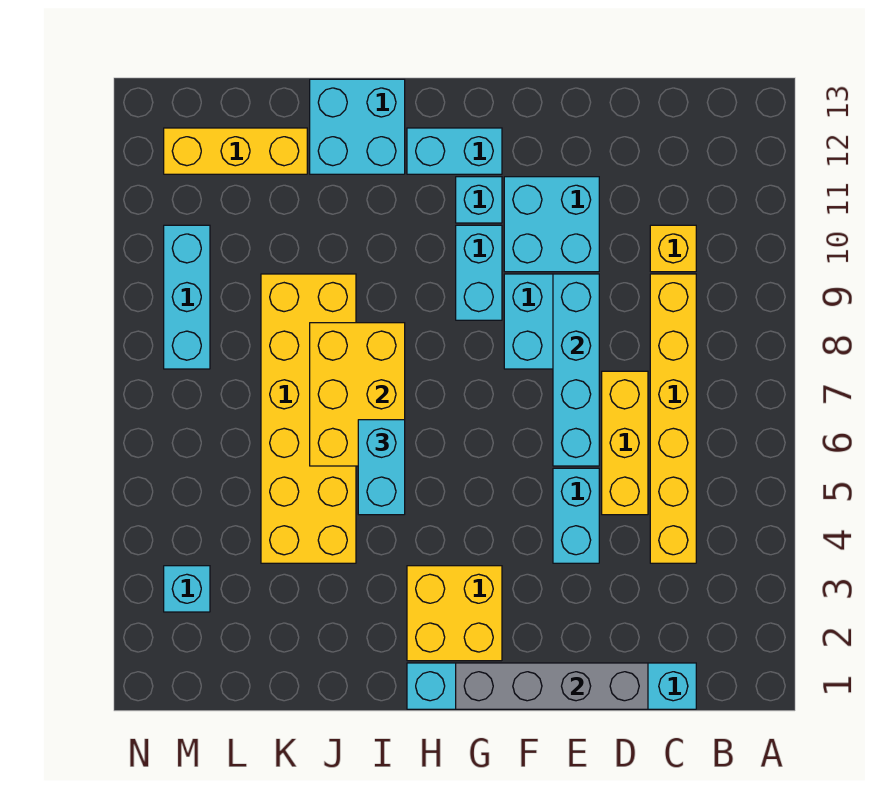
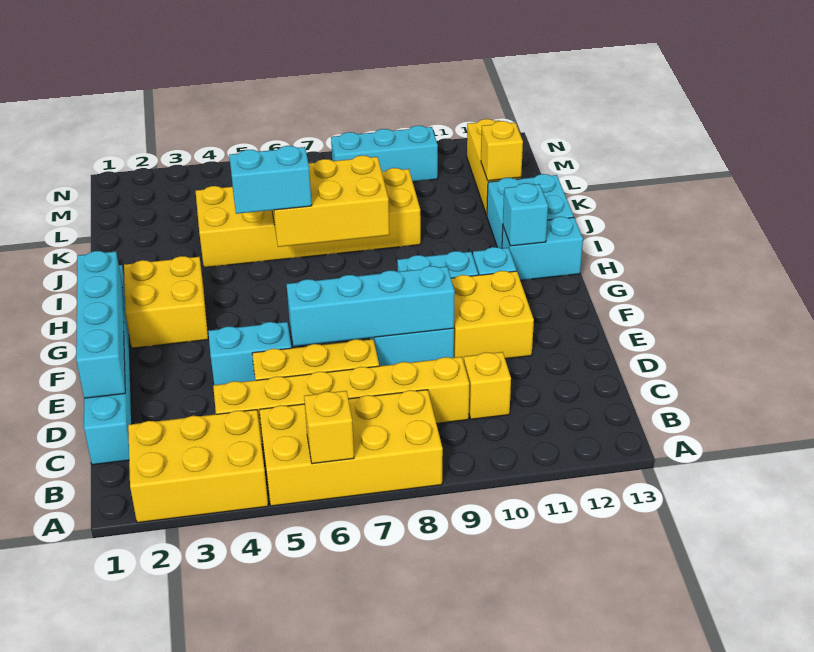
none -> yellow 2x3 brick [128,410,268,523]
none -> yellow 2x4 brick [259,390,443,506]
none -> yellow 1x1 brick [304,391,354,464]
grey 1x4 brick [456,663,648,709] -> cyan 1x4 brick [76,251,125,398]
cyan 2x2 brick [504,177,599,272] -> yellow 2x2 brick [451,271,534,362]
cyan 1x2 brick [407,128,502,174] -> cyan 1x2 brick turned to [502,217,583,280]
none -> yellow 1x1 brick [481,121,523,181]
cyan 1x1 brick [164,566,210,612] -> cyan 1x1 brick moved to [503,183,548,246]

